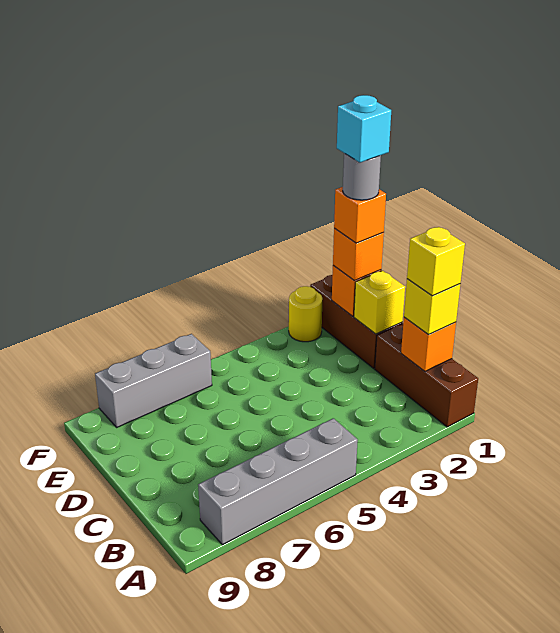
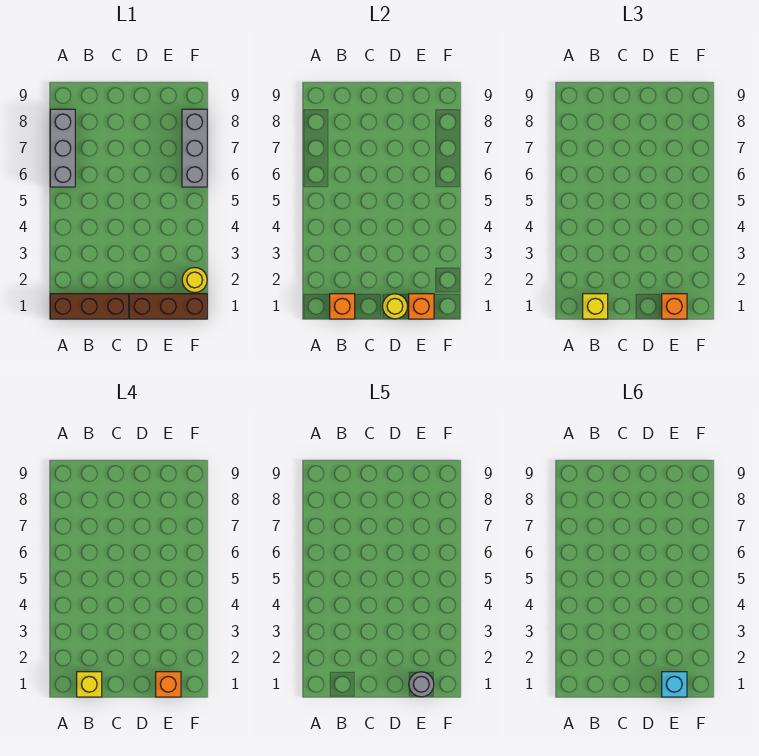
grey 1x4 brick [198,418,358,545] -> grey 1x3 brick [50,109,75,187]
yellow 1x1 brick [354,271,405,334] -> yellow 1x1 round brick [382,294,407,319]

